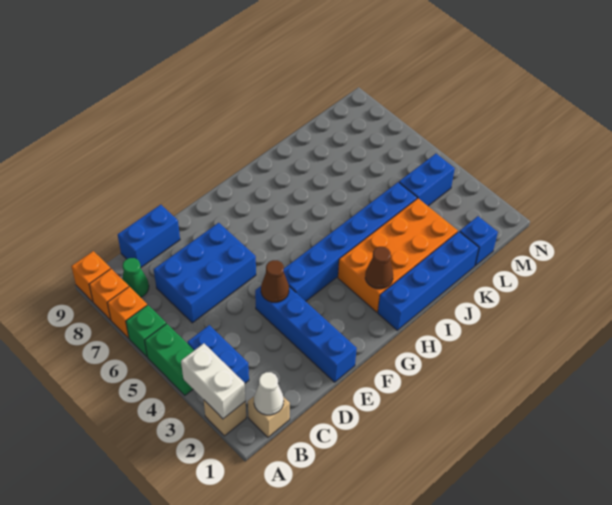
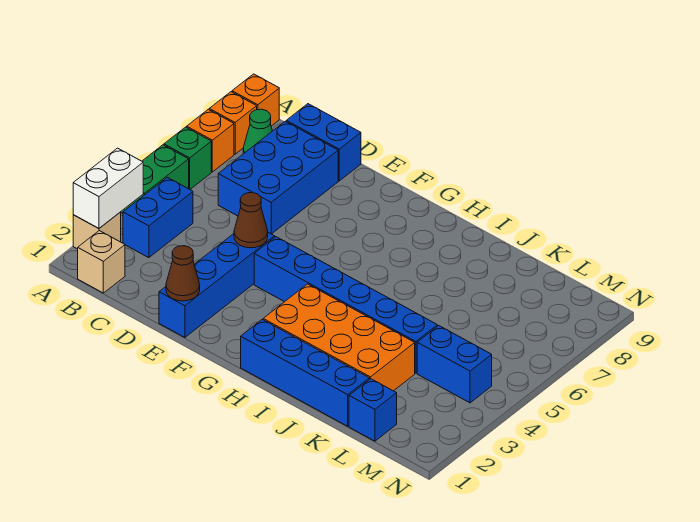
white 1x1 cone [254,372,284,415] -> none
blue 2x3 brick [154,223,256,323] -> blue 2x3 brick turned to [218,121,338,234]
brown 1x1 cone [365,247,393,289] -> brown 1x1 cone moved to [166,246,200,301]

